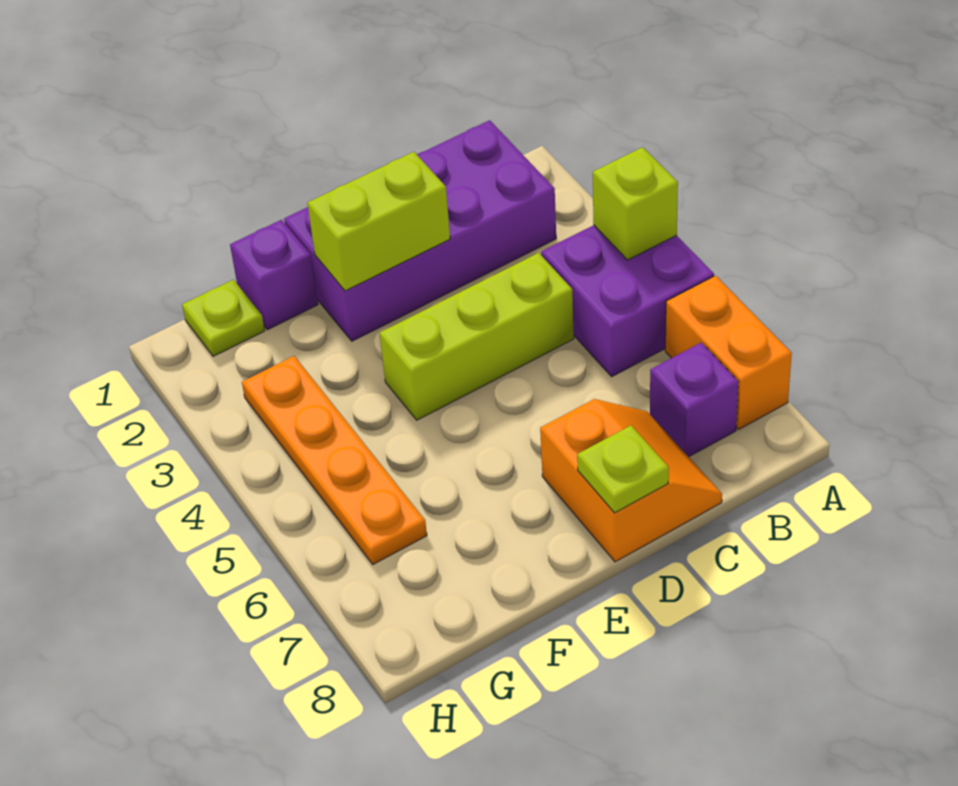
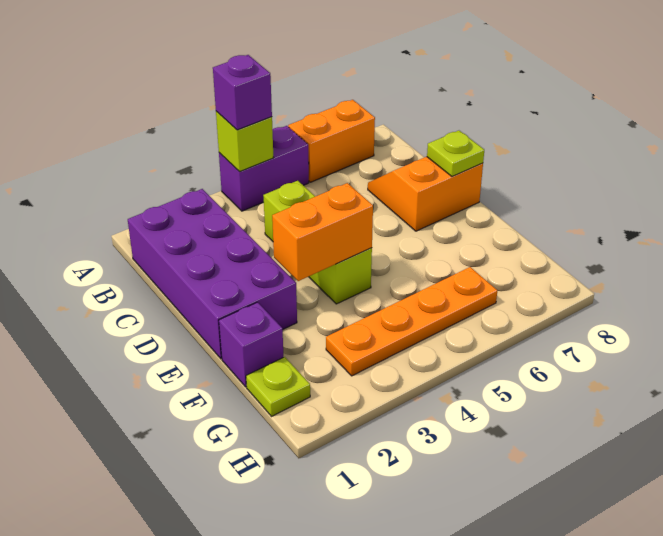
purple 2x2 brick [541,225,714,377] -> purple 1x2 brick [219,126,309,211]
purple 1x1 brick [650,343,738,457] -> purple 1x1 brick moved to [213,55,272,130]
lime 1x2 brick [307,152,450,291] -> none
none -> orange 1x2 brick [272,183,373,281]

